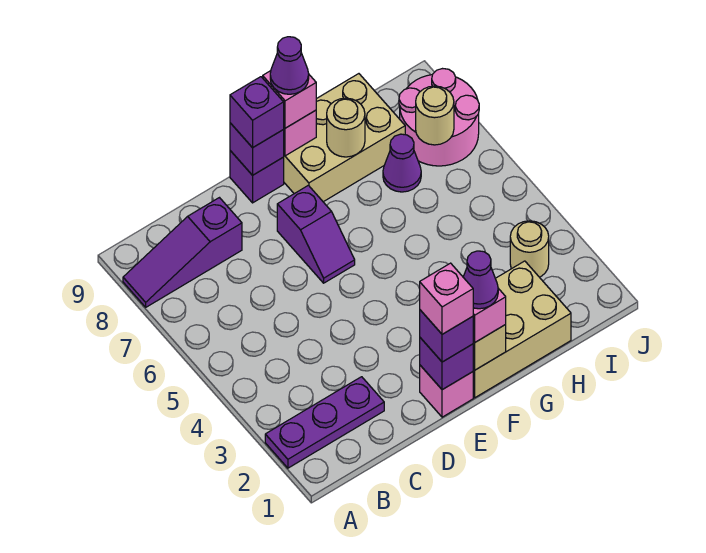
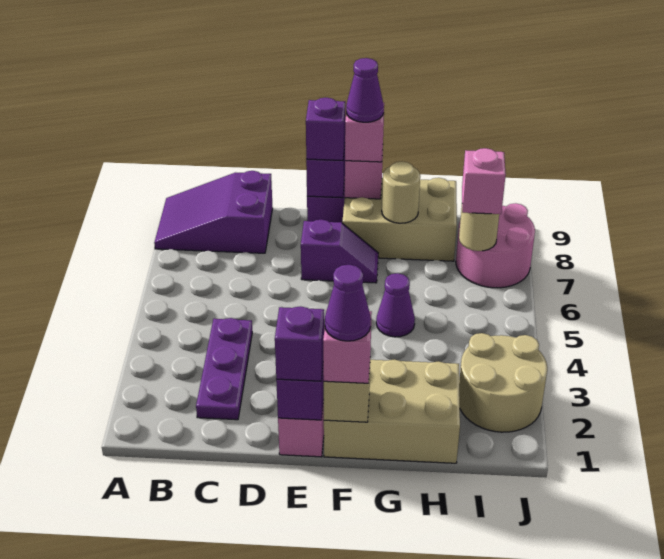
purple 1x3 plate [265,377,384,468] -> purple 1x3 plate turned to [196,318,252,420]
purple 1x3 slope [123,198,242,307] -> purple 2x3 slope [154,171,273,253]
pink 1x1 brick [420,263,473,334] -> pink 1x1 brick moved to [462,148,506,214]
purple 1x2 slope [277,185,355,283] -> purple 1x2 slope turned to [301,220,378,283]
purple 1x1 cone [383,134,421,192] -> purple 1x1 cone moved to [376,273,415,337]
tan 1x1 round brick [510,221,549,277] -> tan 2x2 round brick [459,333,547,432]

